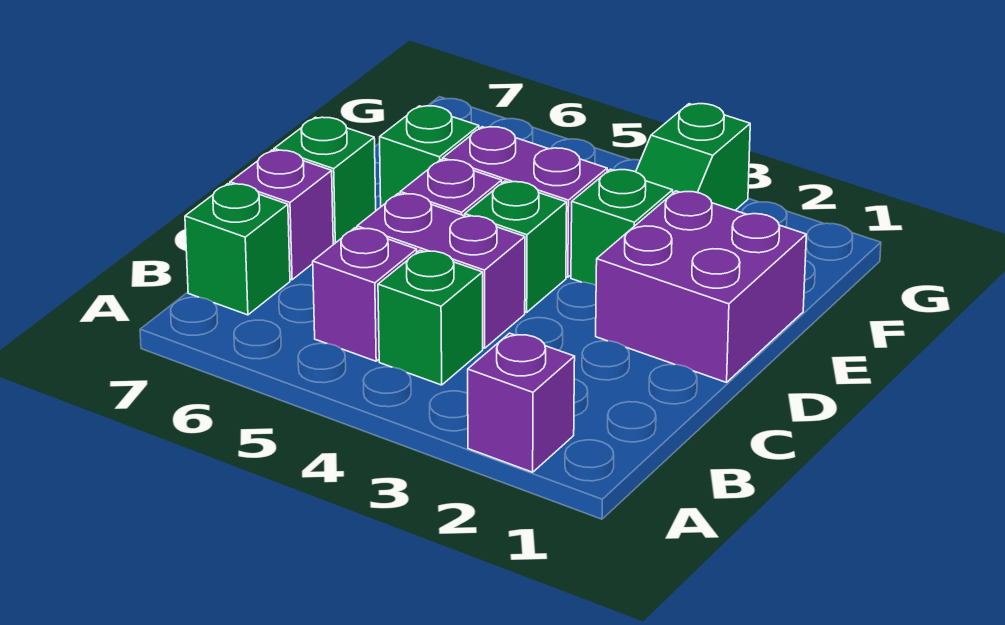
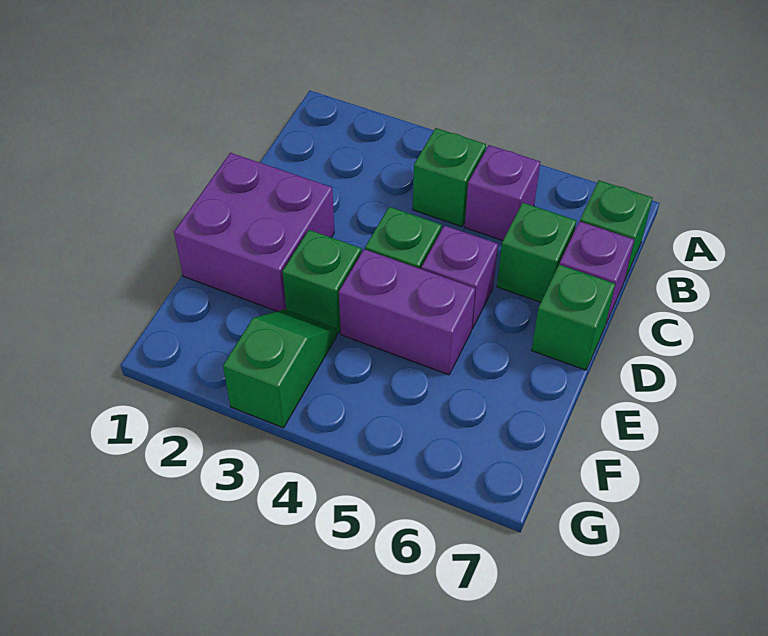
purple 1x1 brick [468,333,575,472] -> none
purple 1x2 brick [357,193,525,348] -> none
green 1x1 brick [380,106,479,207] -> green 1x1 brick moved to [497,203,576,302]

